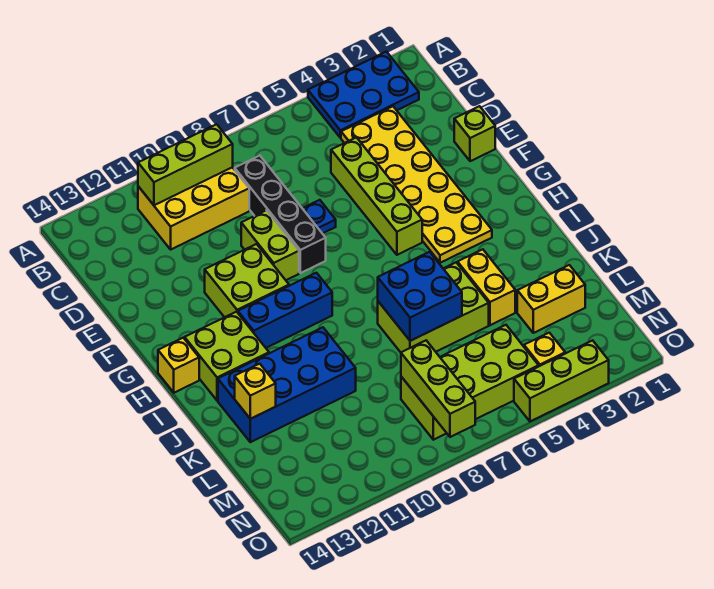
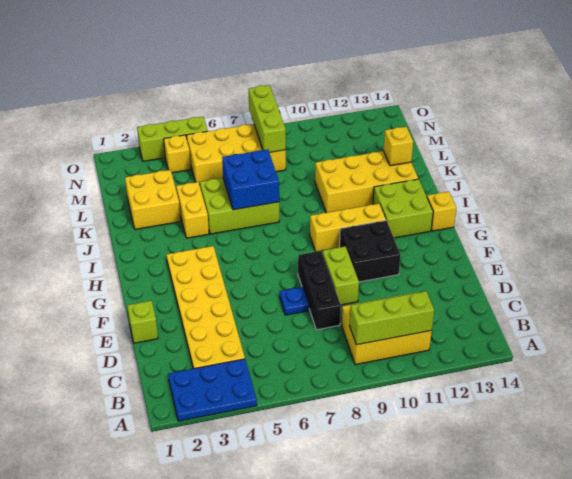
black 1x4 brick [235,156,326,273] -> black 1x3 brick [298,251,341,330]
lime 1x4 brick [331,137,422,255] -> none
lime 2x2 brick [205,244,289,317] -> black 2x2 brick [340,220,401,282]
blue 1x3 brick [238,273,332,348] -> yellow 1x3 brick [310,204,386,252]
blue 2x4 brick [218,327,356,442] -> yellow 2x4 brick [315,151,418,213]
yellow 1x2 brick [517,265,585,333] -> yellow 2x2 brick [125,170,181,229]
lime 2x4 brick [401,325,539,440] -> yellow 2x4 brick [186,124,286,185]

